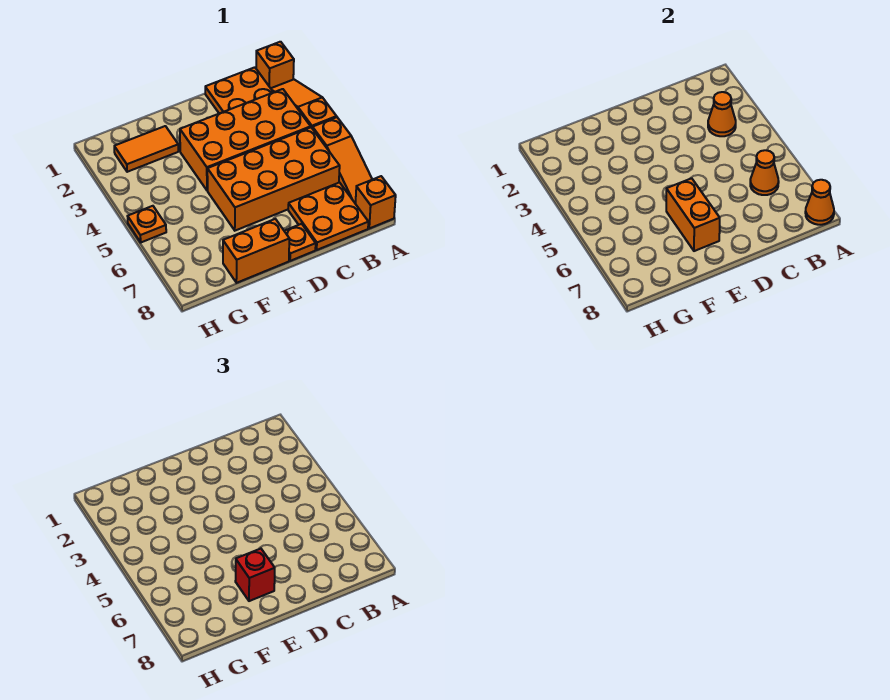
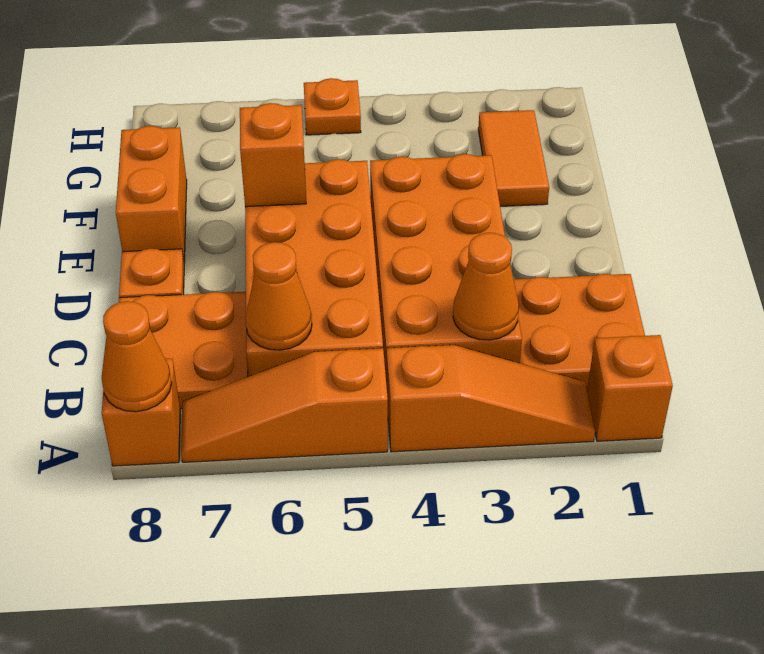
orange 1x2 brick [666,178,720,251] -> orange 1x1 brick [240,103,306,207]
red 1x1 brick [235,549,275,601] -> none

